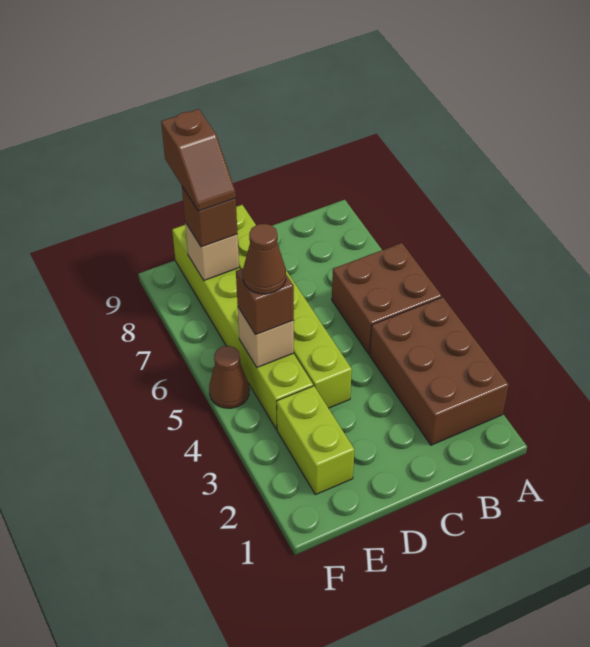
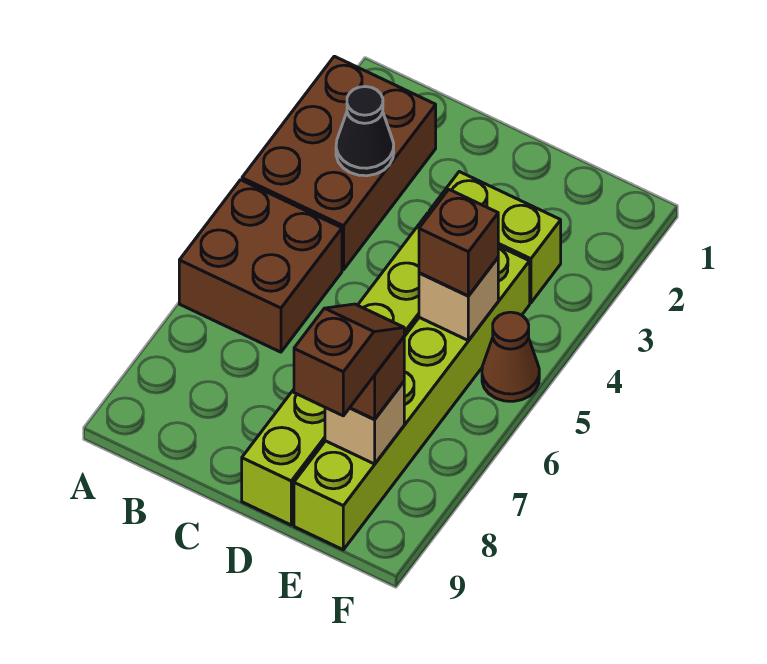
none -> black 1x1 cone [336,87,394,176]
lime 1x2 brick [277,386,355,495] -> lime 1x2 brick turned to [429,172,561,303]
brown 1x1 cone [243,224,286,294] -> none

